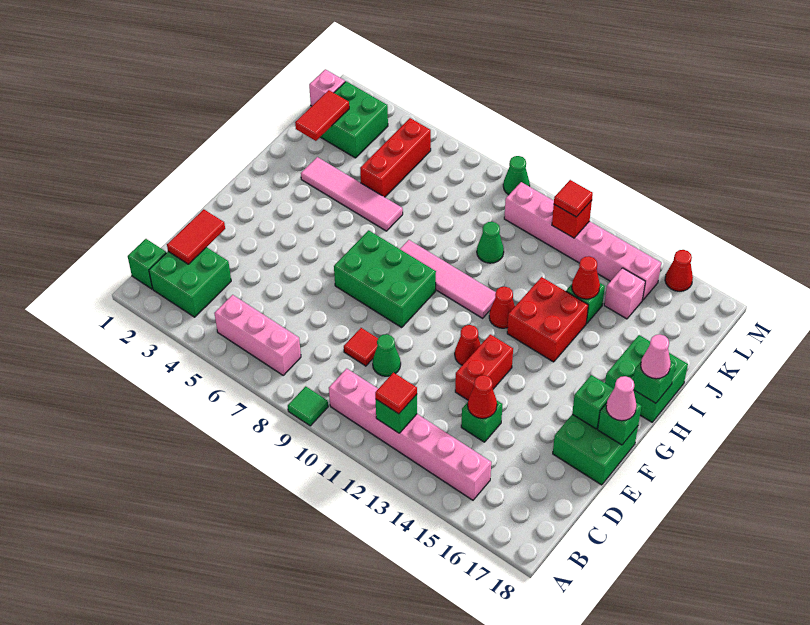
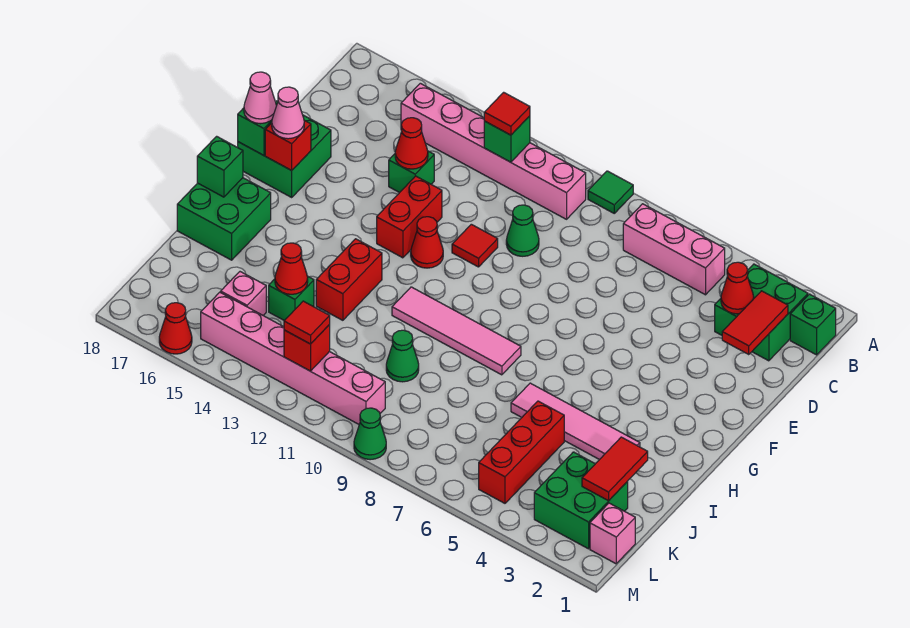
red 1x1 tile [344,328,378,366] -> red 1x1 tile moved to [452,224,498,267]
green 2x3 brick [334,230,436,327] -> none
green 1x1 brick [572,375,614,429] -> red 1x1 brick [265,120,311,170]
red 1x1 cone [489,287,515,328] -> red 1x1 cone moved to [721,262,754,314]
red 2x2 brick [507,277,588,362] -> red 1x2 brick [316,239,382,320]
pink 1x1 cone [641,334,671,379] -> pink 1x1 cone moved to [272,87,304,139]

